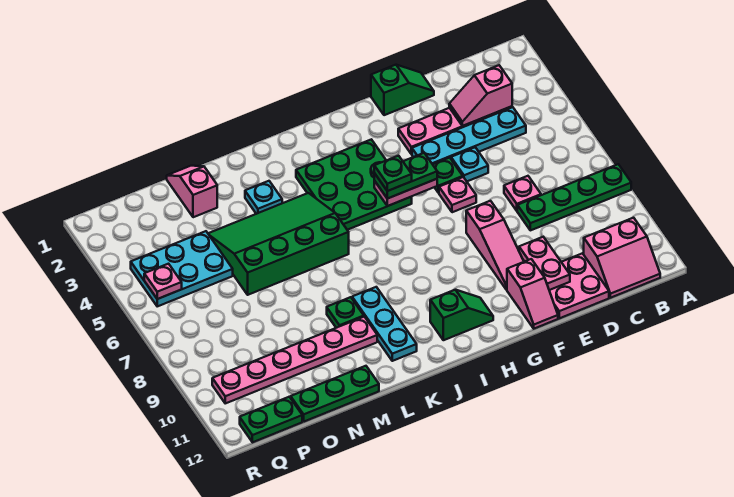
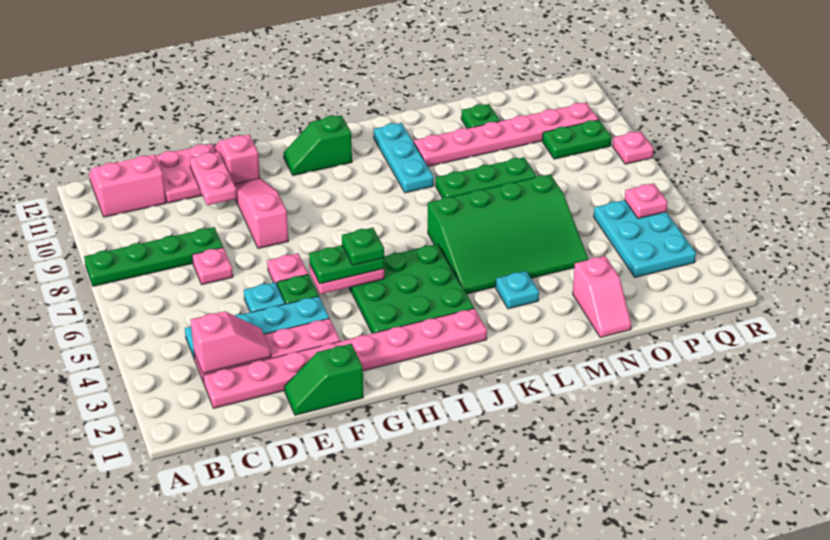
none -> pink 1x8 plate [203,308,487,408]
green 1x1 plate [327,297,364,328] -> green 1x1 plate moved to [461,104,500,128]
green 1x3 plate [291,366,379,422] -> green 1x3 plate moved to [436,157,536,198]
cyan 2x3 plate [131,231,233,306] -> cyan 2x3 plate turned to [594,200,696,277]
green 1x2 plate [240,397,302,442] -> green 1x2 plate moved to [542,120,611,159]
none -> pink 1x1 plate [613,131,654,164]

